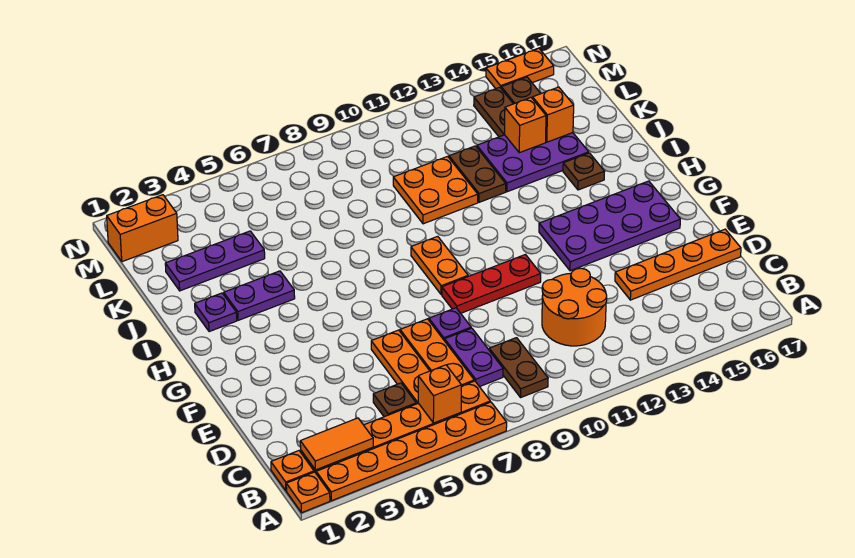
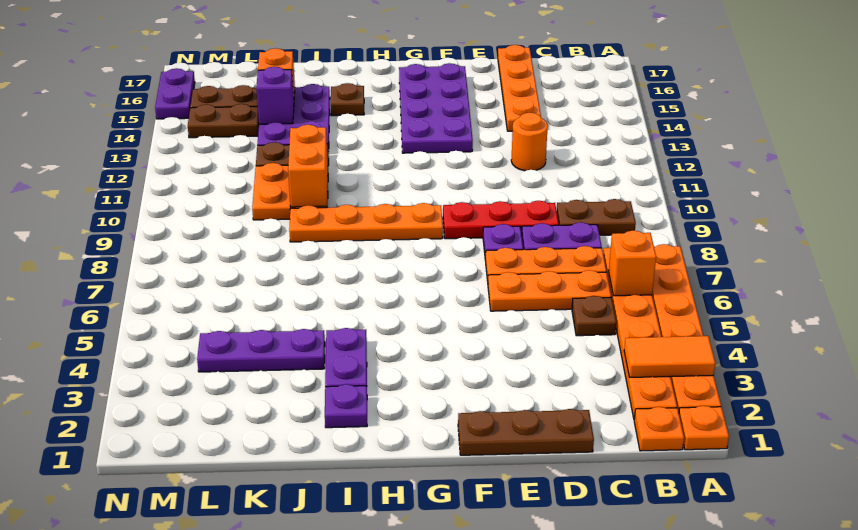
orange 1x2 tile [300,418,373,470] -> orange 1x2 tile turned to [624,336,715,378]
orange 2x2 round brick [542,268,607,346] -> orange 1x1 round brick [511,113,548,171]
none -> brown 1x3 plate [458,409,594,455]
red 1x3 plate [442,255,541,313] -> red 1x3 plate turned to [443,201,559,239]
orange 1x2 plate [411,236,468,295] -> orange 1x4 plate [289,203,443,242]
purple 1x3 plate [165,231,265,291] -> purple 1x3 plate turned to [197,329,325,372]
orange 1x1 brick [505,98,546,153] -> purple 1x1 brick [256,67,294,124]
orange 1x2 brick [107,195,178,262] -> orange 1x2 brick moved to [288,125,328,207]
orange 1x2 plate [486,48,554,89] -> purple 1x2 plate [155,68,195,119]

